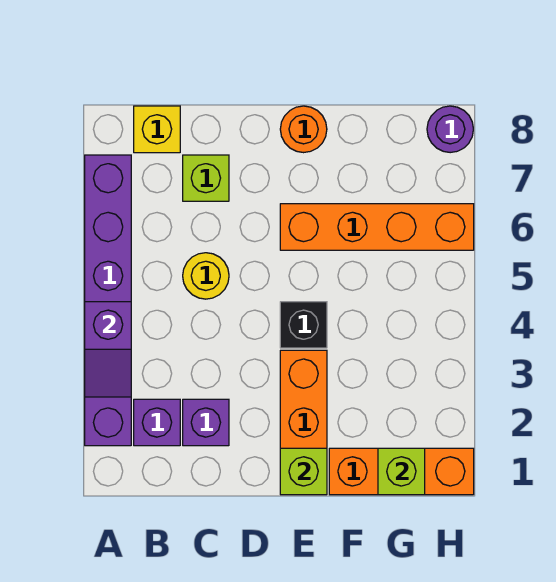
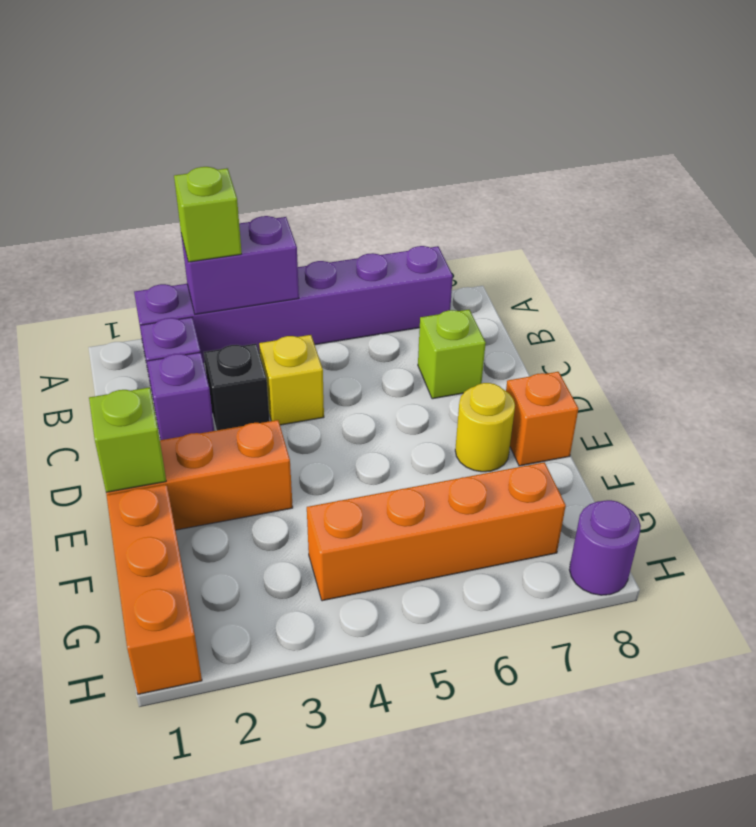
purple 1x2 slope [85,302,131,397] -> purple 1x2 brick [181,216,299,314]
yellow 1x1 brick [134,106,180,153] -> yellow 1x1 brick moved to [259,335,324,425]
yellow 1x1 round brick [183,253,229,299] -> yellow 1x1 round brick moved to [455,383,515,472]
black 1x1 brick [280,302,327,348] -> black 1x1 brick moved to [204,344,270,431]
orange 1x4 brick [280,204,474,250] -> orange 1x4 brick turned to [307,462,566,601]
orange 1x1 round brick [280,106,327,153] -> orange 1x1 brick [506,372,578,466]
lime 1x1 brick [378,448,425,495] -> lime 1x1 brick moved to [174,167,242,262]

